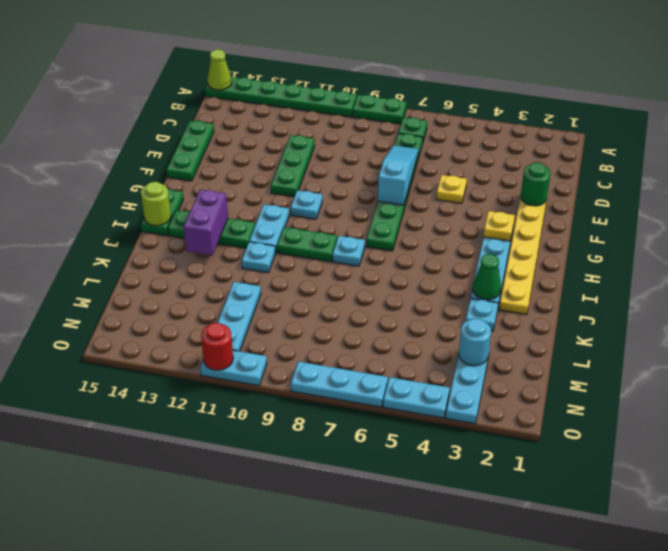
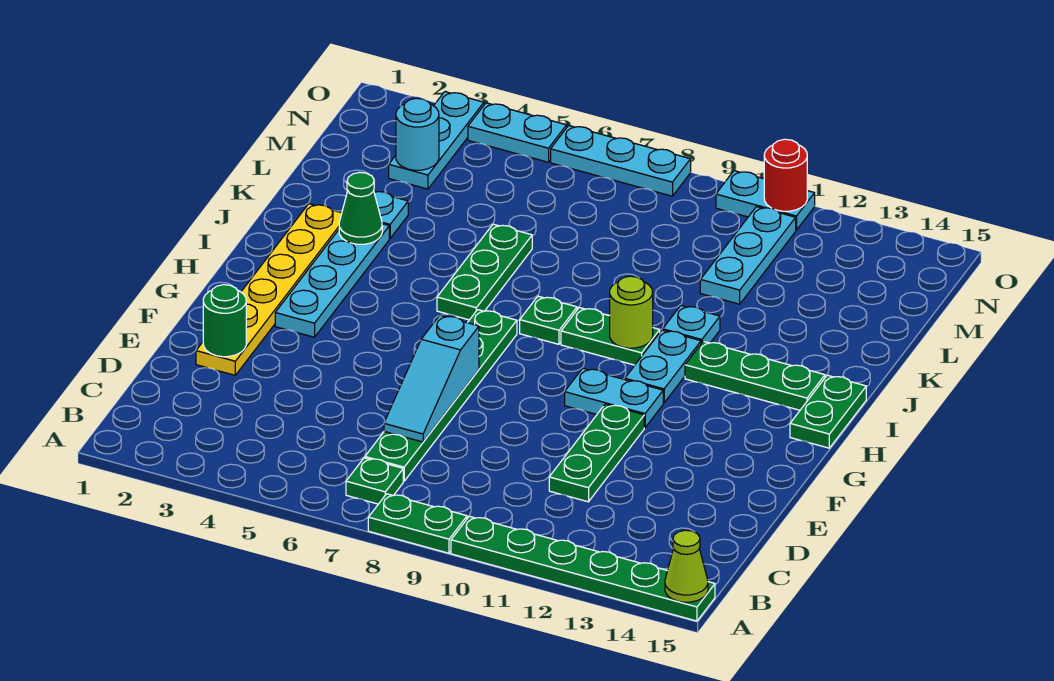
green 1x3 plate [167,121,214,181] -> green 1x3 plate moved to [437,224,532,320]
yellow 1x1 plate [436,175,467,203] -> none
yellow 1x1 plate [484,211,515,241] -> none
cyan 1x1 plate [291,190,322,219] -> cyan 1x2 plate [565,368,663,428]
cyan 1x1 plate [333,236,365,266] -> green 1x1 plate [520,296,577,344]
purple 1x2 brick [184,189,228,255] -> none
lime 1x1 round brick [141,182,171,226] -> lime 1x1 round brick moved to [610,276,653,348]

